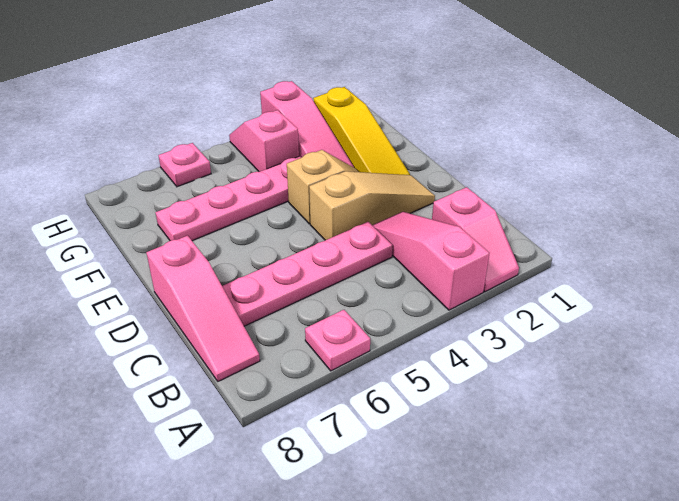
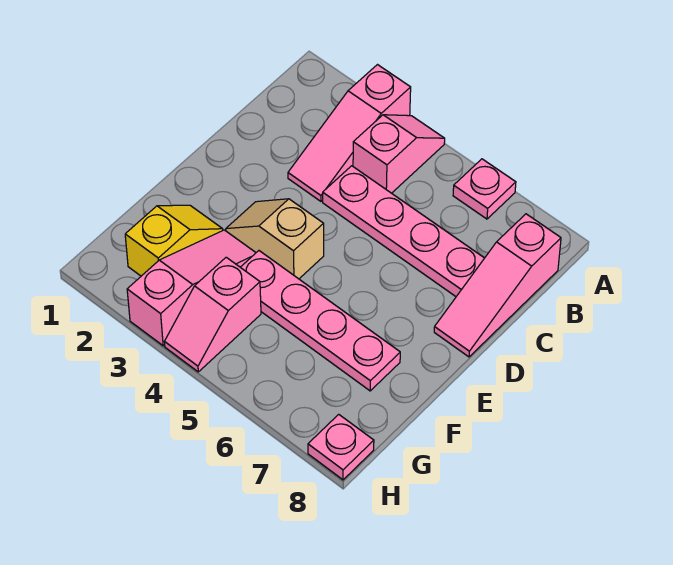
pink 1x2 slope [432,187,519,292] -> pink 1x2 slope moved to [353,115,445,193]
pink 1x3 slope [146,236,260,381] -> pink 1x3 slope turned to [434,214,561,357]
tan 1x3 slope [309,171,435,240] -> none
yellow 1x3 slope [313,87,410,175] -> yellow 1x2 slope [125,205,223,276]
pink 1x1 plate [159,143,211,187] -> pink 1x1 plate moved to [308,414,374,480]

